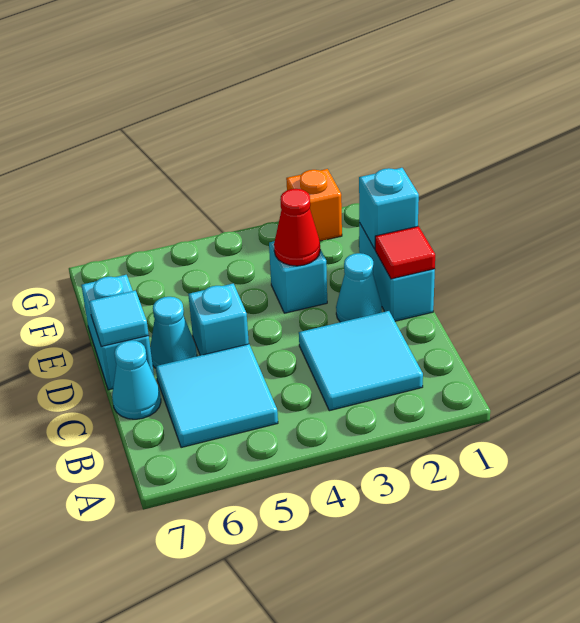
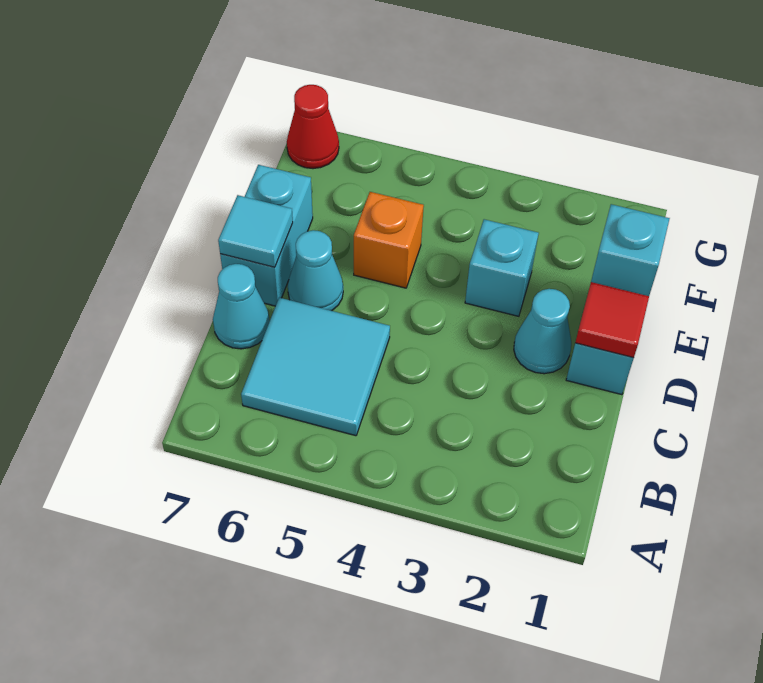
cyan 2x2 tile [299,311,423,411] -> none
cyan 1x1 brick [188,283,249,355] -> none
red 1x1 cone [274,189,320,266] -> red 1x1 cone moved to [287,85,339,169]
orange 1x1 brick [286,169,342,241] -> orange 1x1 brick moved to [354,192,424,288]

